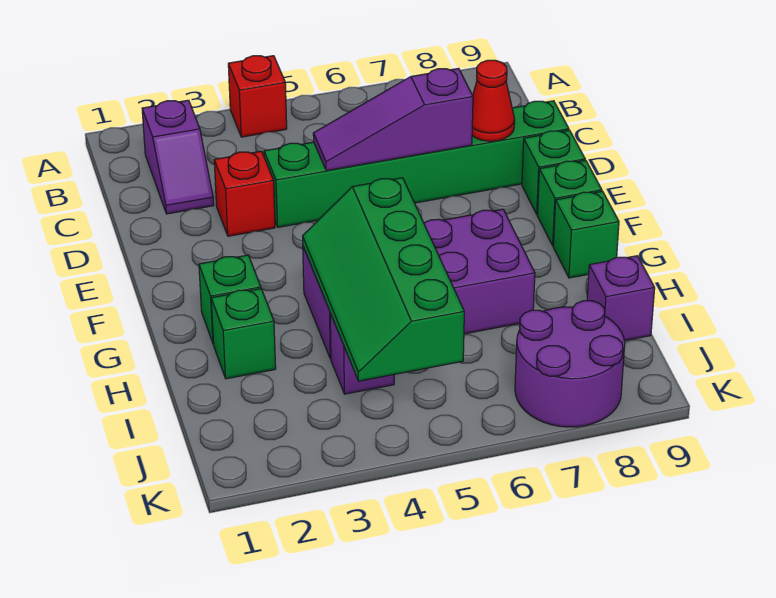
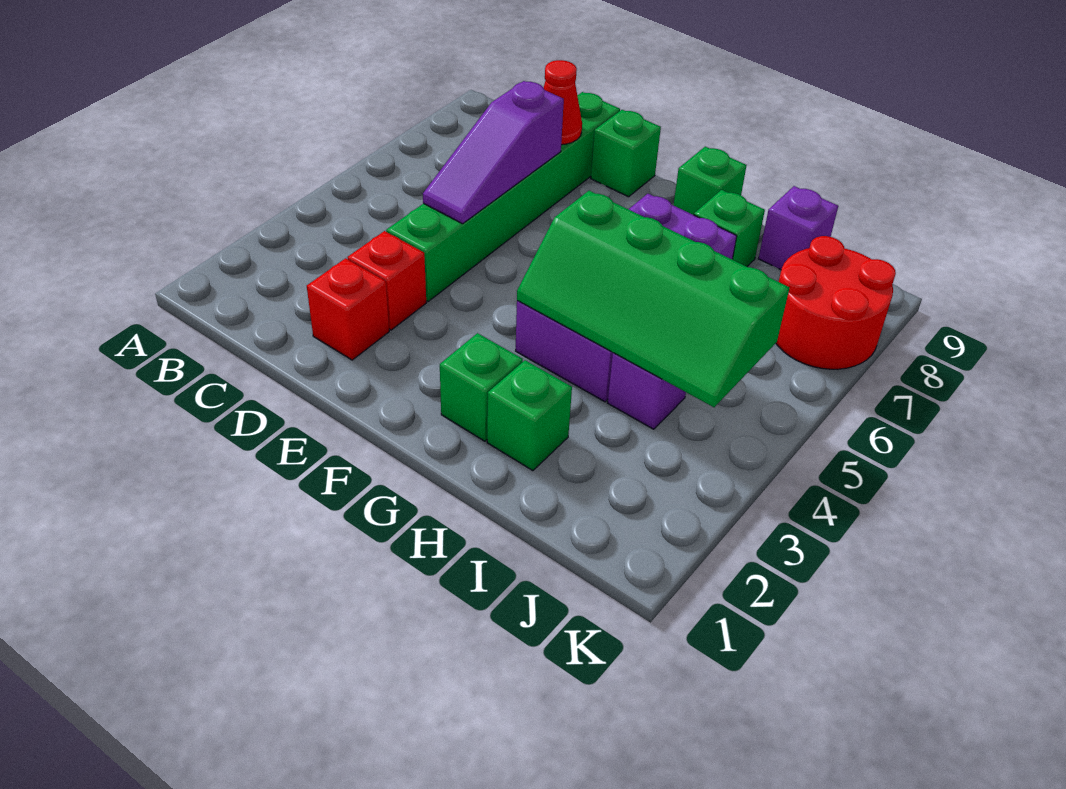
red 1x1 brick [228,56,287,137] -> red 1x1 brick moved to [307,258,389,360]
purple 1x2 slope [142,100,214,214] -> none
green 1x1 brick [537,160,602,245] -> green 1x1 brick moved to [694,190,765,267]
purple 2x2 round brick [515,301,625,427] -> red 2x2 round brick [776,236,896,369]

